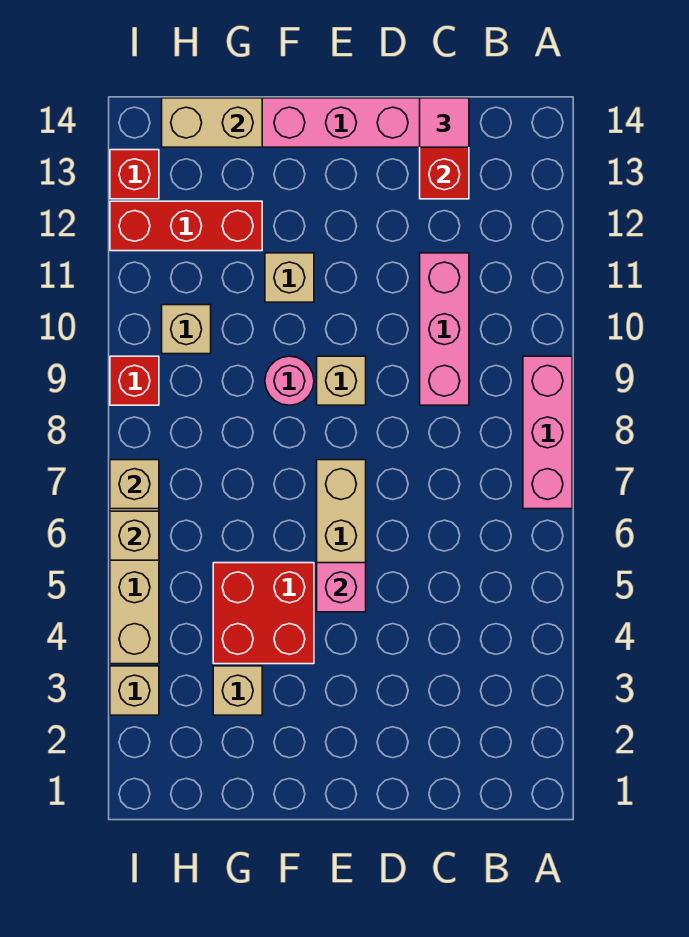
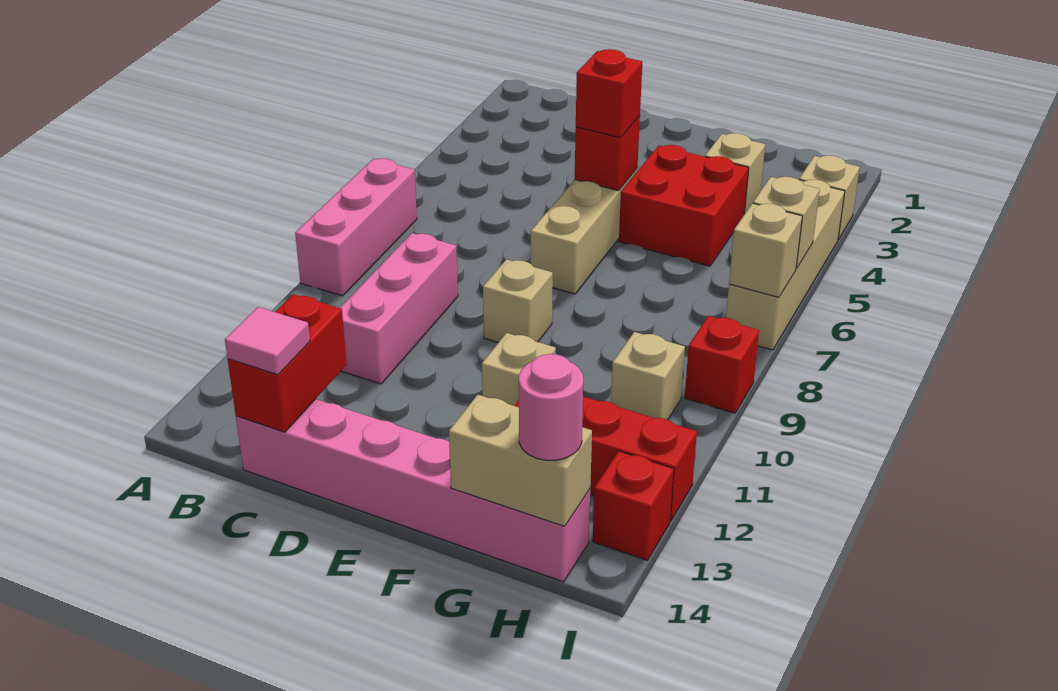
pink 1x1 brick [317,563,366,612] -> red 1x1 brick [575,116,640,191]
none -> red 1x1 brick [576,49,642,138]
pink 1x1 round brick [265,356,314,405] -> pink 1x1 round brick moved to [519,354,583,460]

